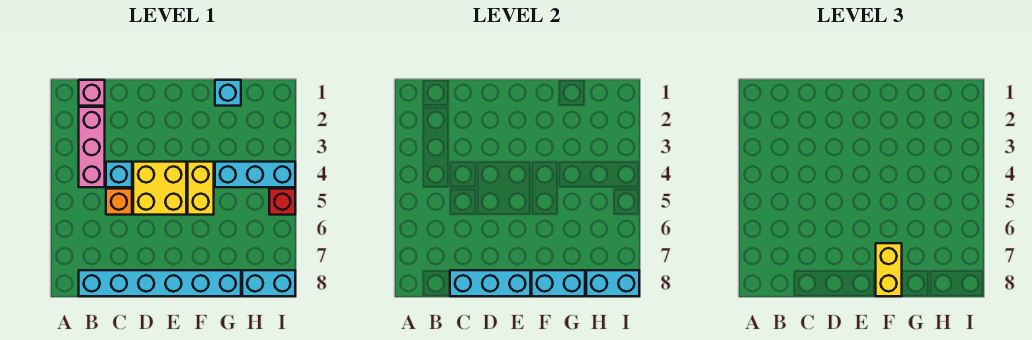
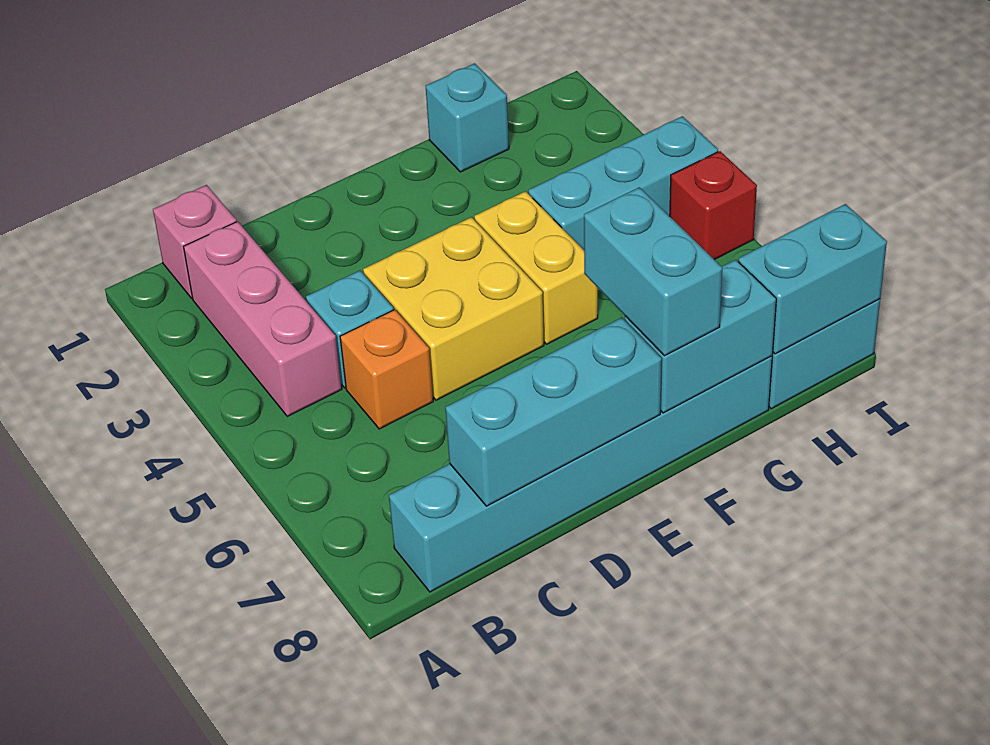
yellow 1x2 brick [876,243,902,296] -> cyan 1x2 brick [584,187,722,356]

